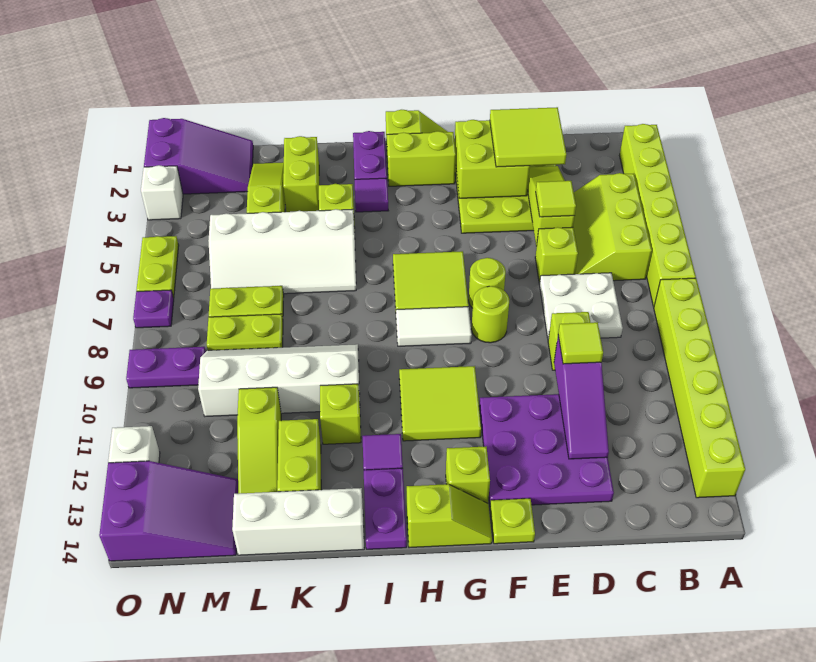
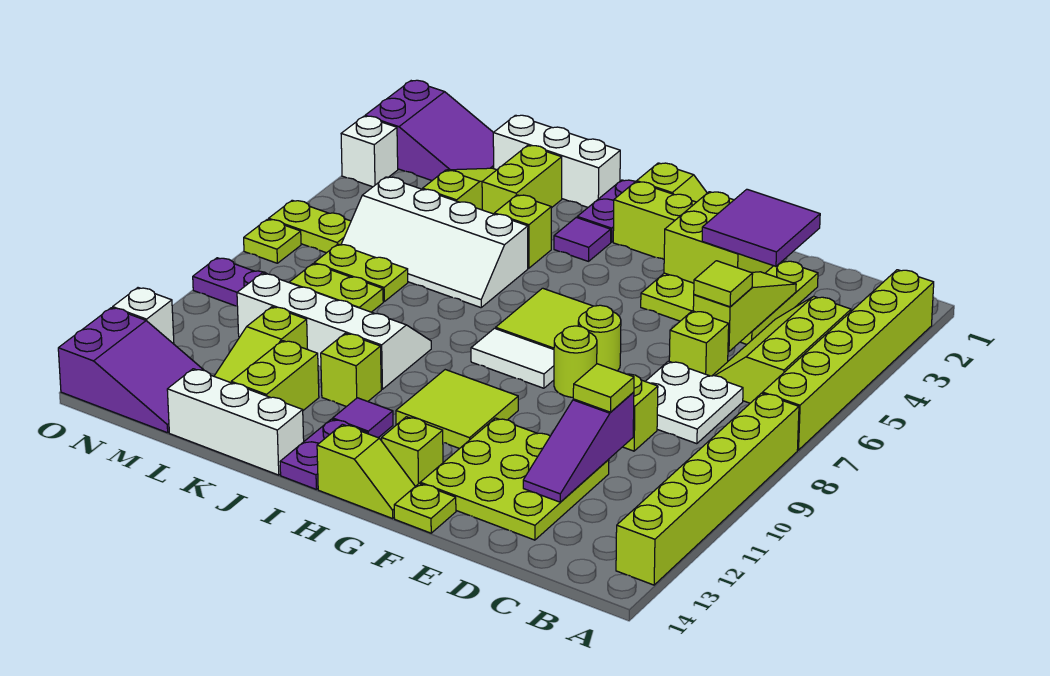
lime 2x2 tile [490,107,566,167] -> purple 2x2 tile [702,189,820,266]
purple 3x3 plate [479,394,614,505] -> lime 3x3 plate [420,418,609,540]
none -> white 1x3 brick [493,115,620,207]
lime 1x2 plate [137,236,179,298] -> lime 1x2 plate turned to [269,200,351,253]
purple 1x1 plate [133,290,174,328] -> lime 1x1 plate [244,219,301,263]

